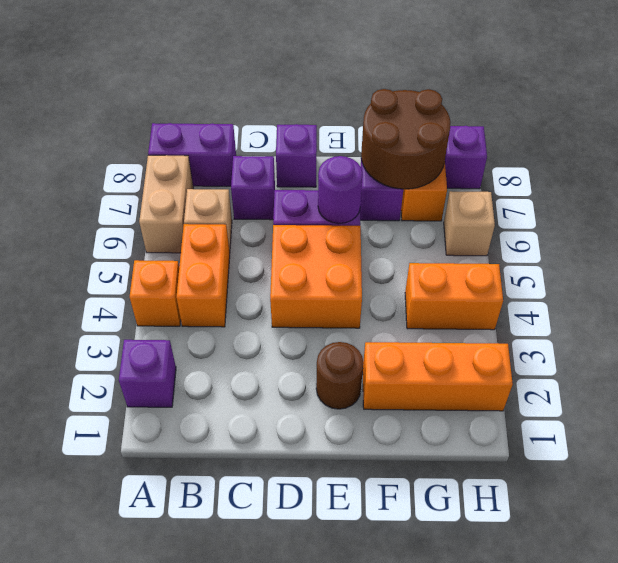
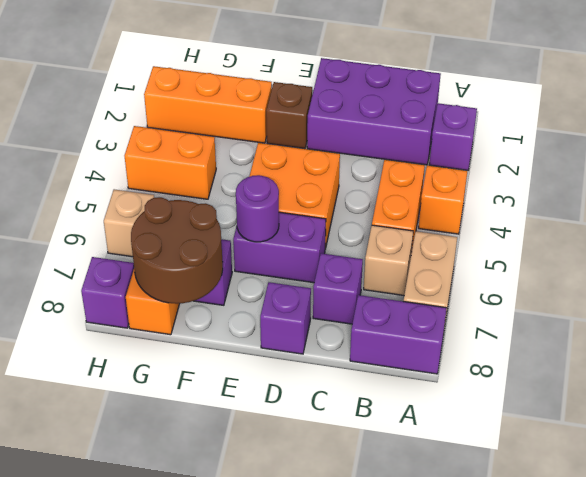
none -> purple 2x3 brick [307,58,441,165]
brown 1x1 round brick [316,342,363,409] -> brown 1x1 brick [266,82,312,149]

